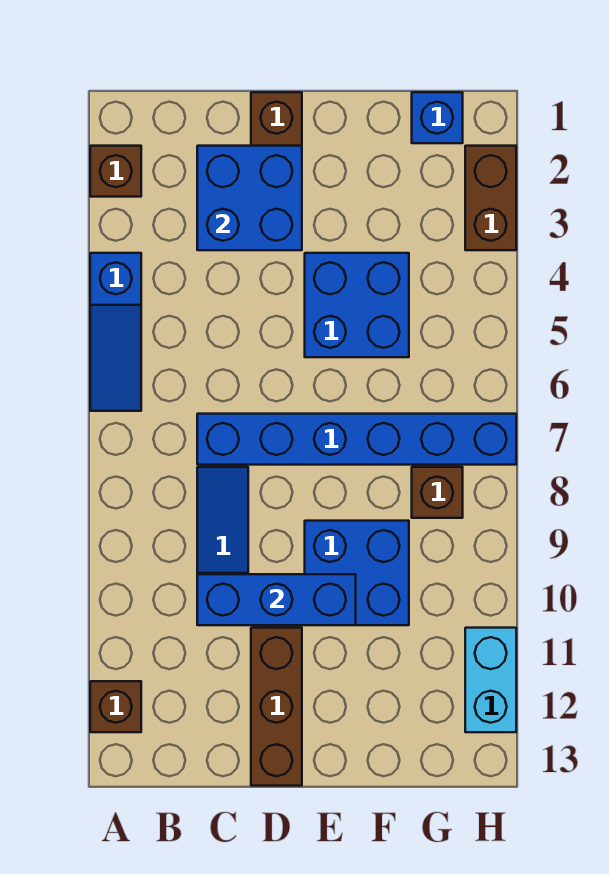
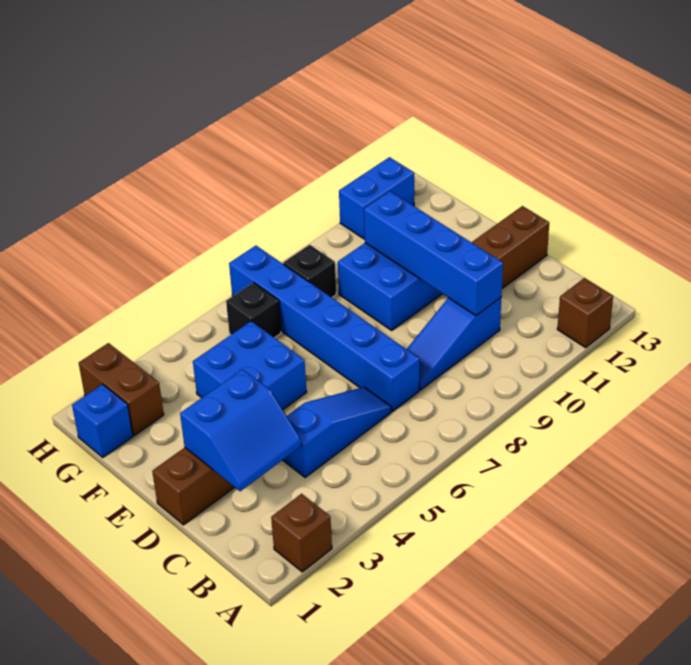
blue 1x3 slope [90,253,141,411] -> blue 1x3 slope moved to [283,387,391,477]
blue 2x2 brick [197,146,302,250] -> blue 2x2 slope [180,369,302,491]
blue 1x3 brick [197,574,356,625] -> blue 1x4 brick [364,191,503,316]
none -> black 1x1 brick [226,283,281,338]
brown 1x1 brick [412,467,463,518] -> black 1x1 brick [283,245,336,297]
brown 1x2 brick [465,146,516,250] -> brown 1x2 brick turned to [79,343,164,435]
cyan 1x2 brick [465,628,516,732] -> blue 1x2 brick [339,157,414,239]

